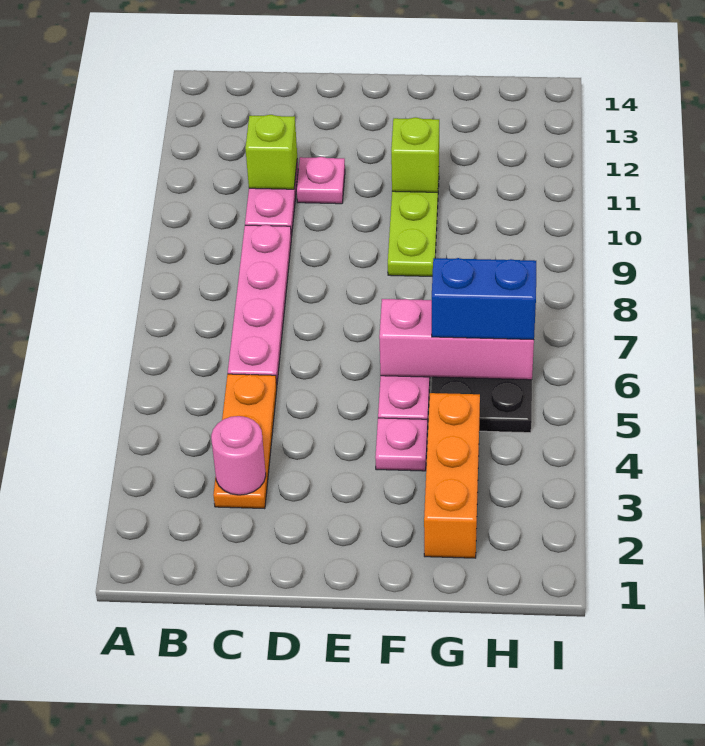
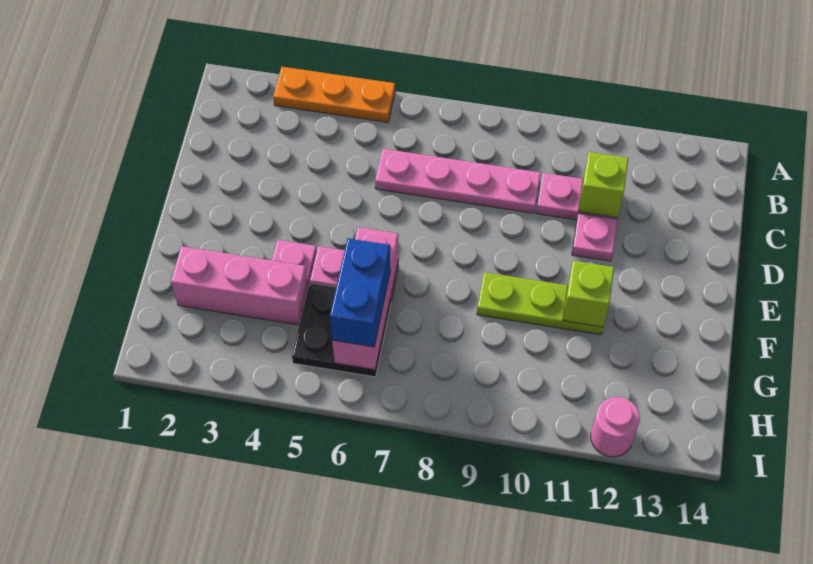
orange 1x3 plate [213,374,277,509] -> orange 1x3 plate moved to [273,67,395,122]
pink 1x1 round brick [211,416,266,495] -> pink 1x1 round brick moved to [591,397,640,457]
orange 1x3 brick [424,393,480,558] -> pink 1x3 brick [171,246,308,325]

